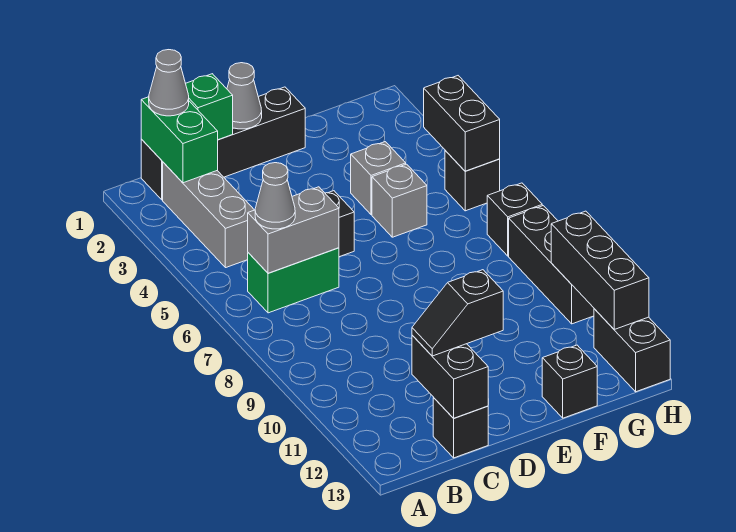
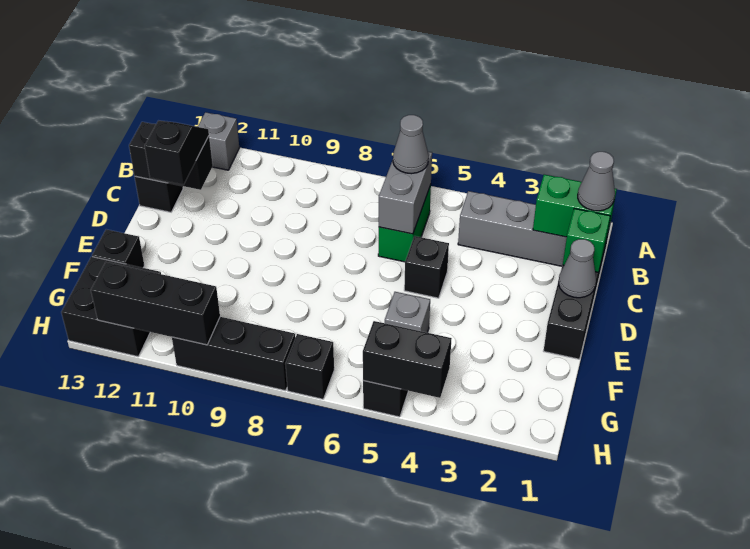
grey 1x1 brick [351,142,406,215] -> grey 1x1 brick moved to [198,112,239,170]
black 1x2 brick [594,309,670,392] -> black 2x2 brick [61,257,161,357]

